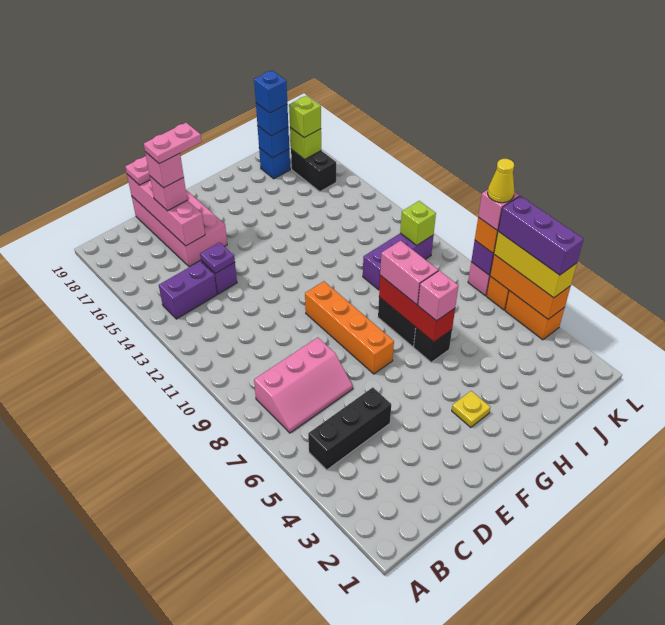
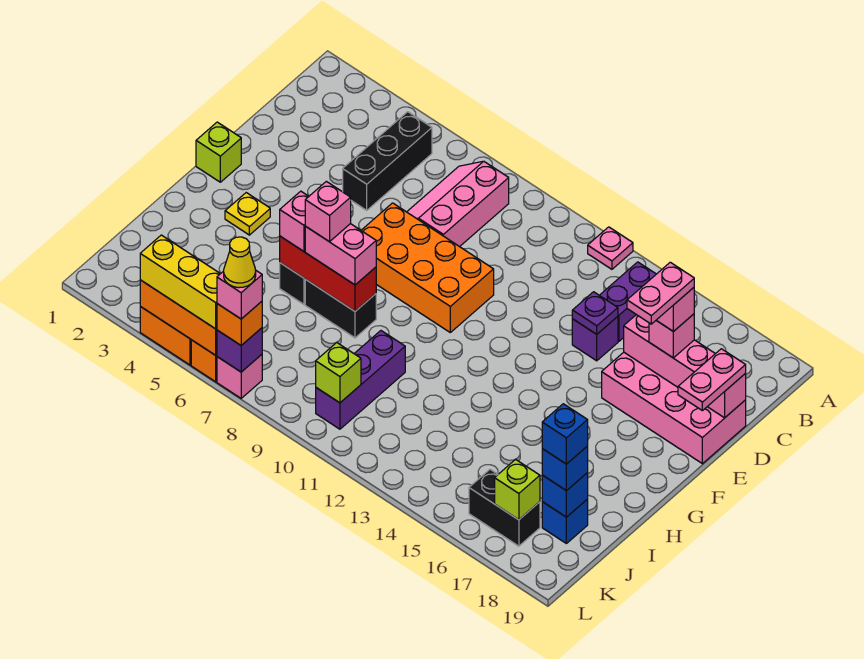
none -> pink 1x1 plate [588,227,633,269]
orange 1x4 brick [305,281,394,374] -> orange 2x4 brick [361,203,494,332]
none -> pink 1x1 brick [305,181,351,242]
lime 1x1 brick [289,96,321,138] -> lime 1x1 brick moved to [196,122,241,182]
purple 1x3 brick [498,196,584,275] -> none

